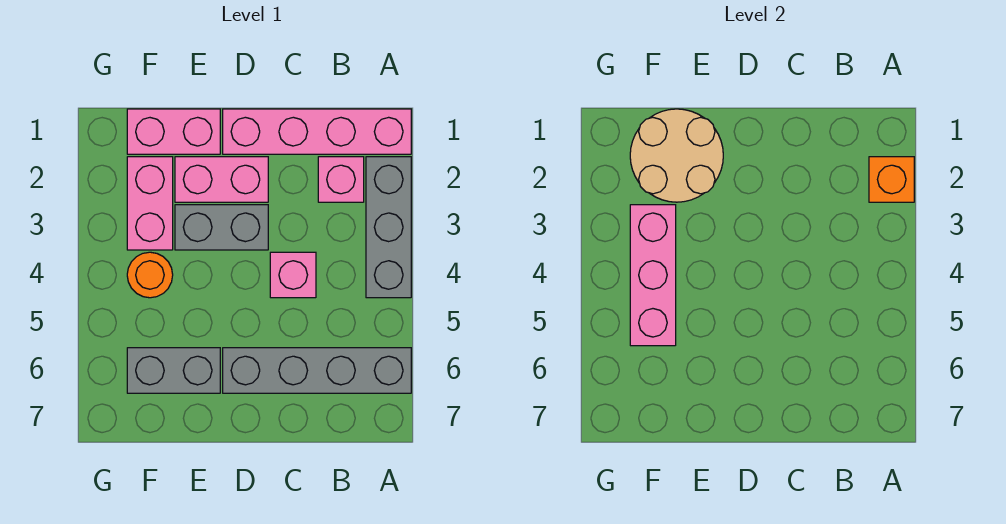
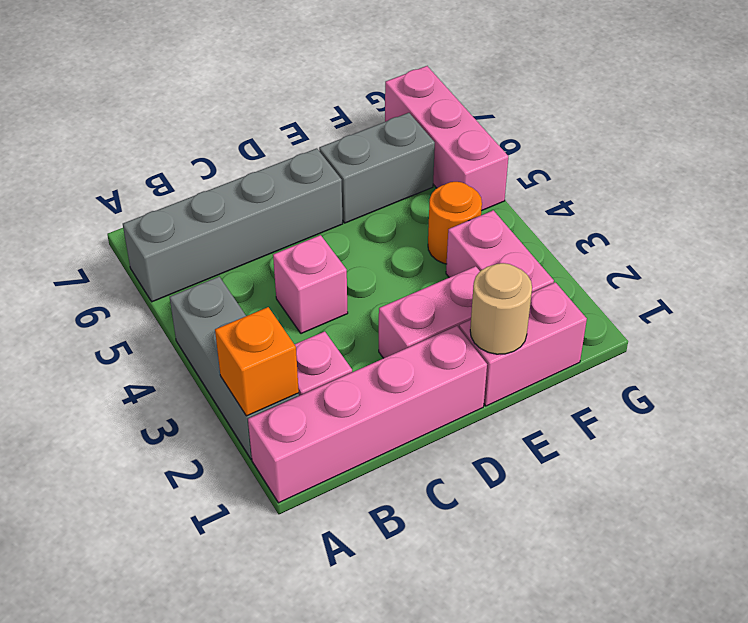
grey 1x2 brick [175,205,268,250] -> none
tan 2x2 round brick [630,109,723,202] -> tan 1x1 round brick [470,263,532,354]
pink 1x3 brick [630,205,676,346] -> pink 1x3 brick moved to [385,66,508,211]

